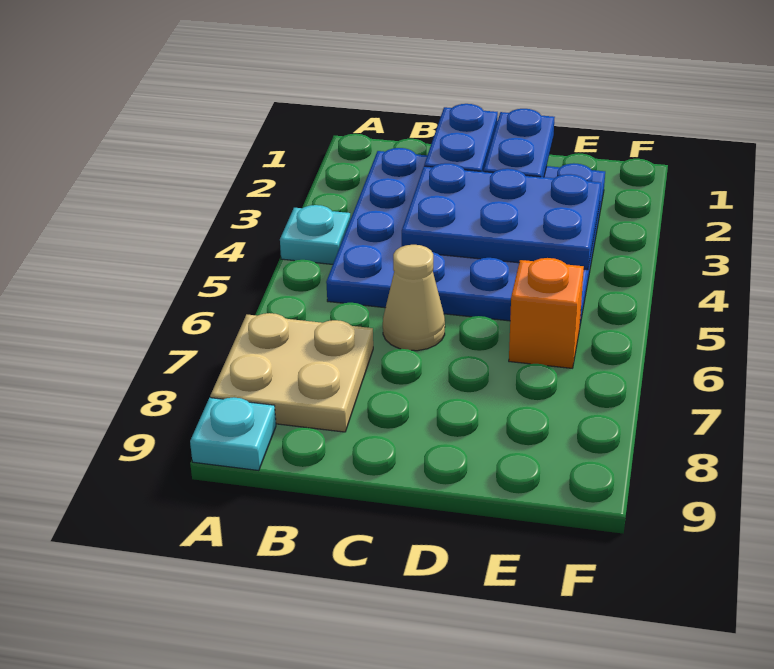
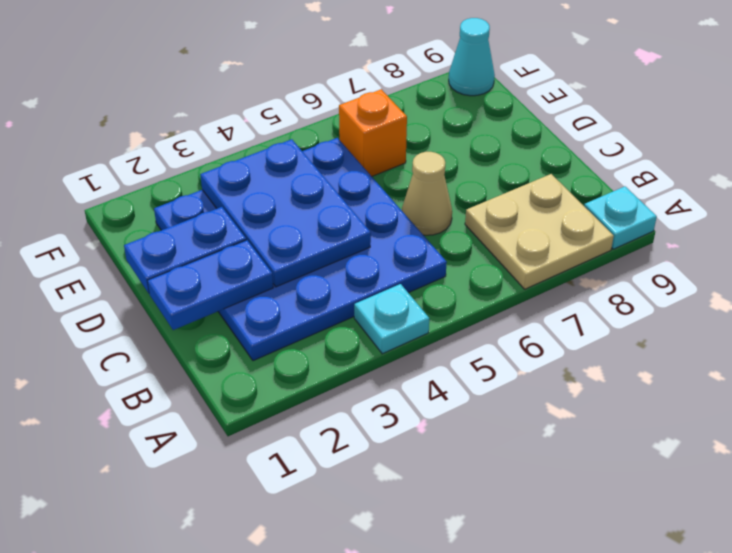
none -> cyan 1x1 cone [449,18,495,96]

